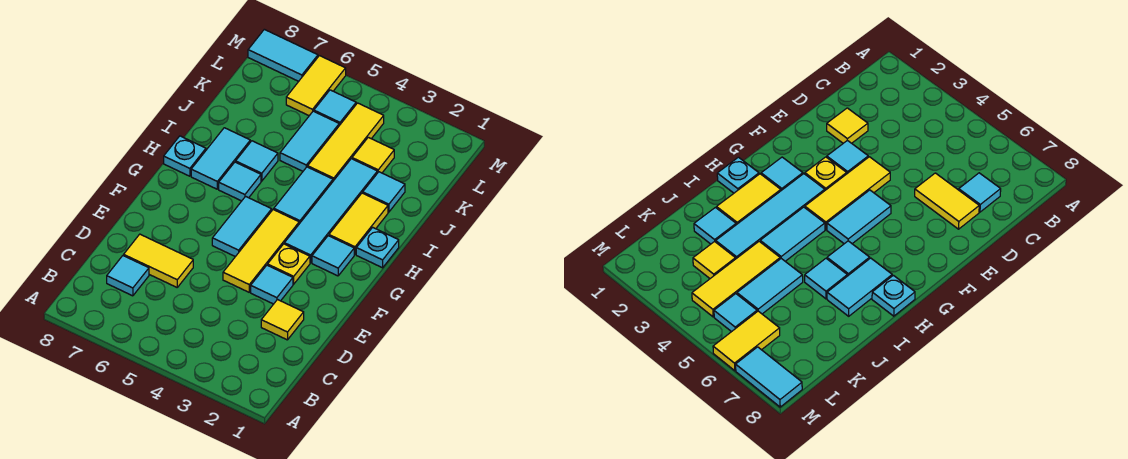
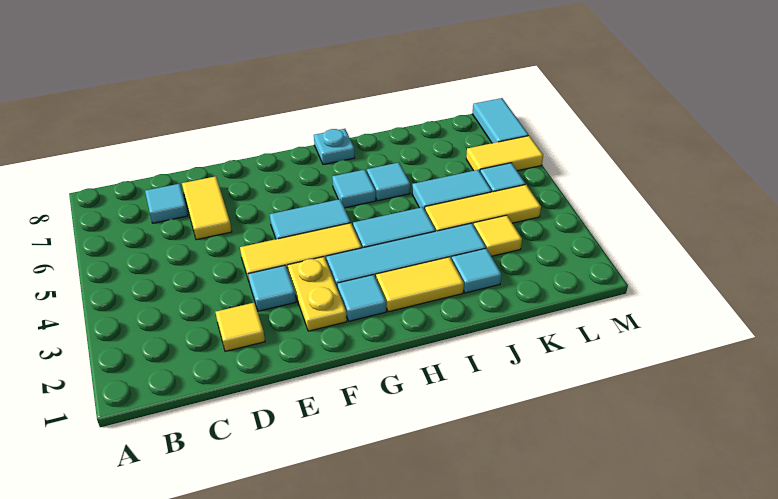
yellow 1x1 plate [268,244,310,284] -> yellow 1x2 plate [288,257,347,331]
cyan 1x1 plate [356,227,399,268] -> none
cyan 1x2 tile [191,128,250,189] -> none

